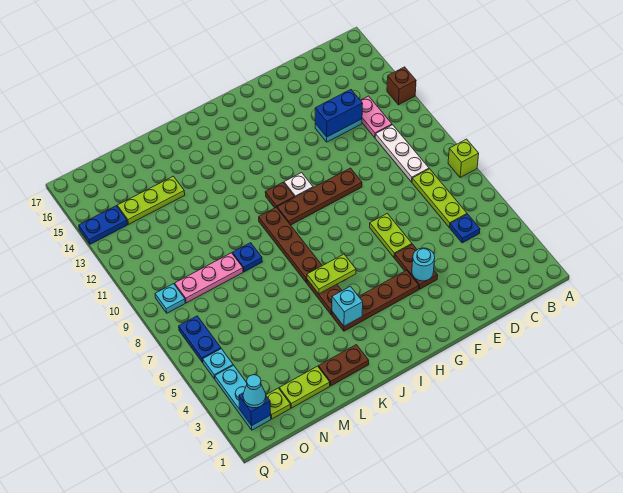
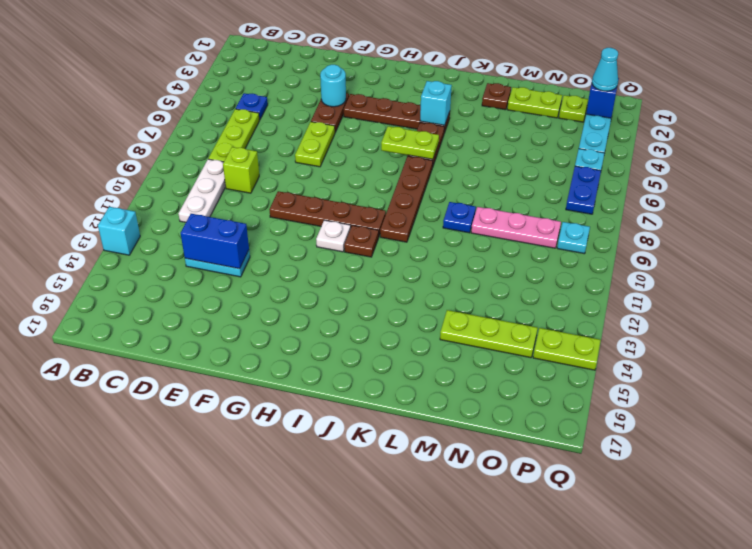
lime 1x1 brick [448,139,479,178] -> lime 1x1 brick moved to [223,147,259,193]
brown 1x1 brick [387,67,416,105] -> cyan 1x1 brick [98,207,140,255]
pink 1x2 plate [360,96,392,138] -> none
brown 1x2 plate [319,345,369,386] -> brown 1x1 plate [482,83,511,110]
blue 1x2 plate [79,206,128,244] -> lime 1x2 plate [533,328,601,370]

